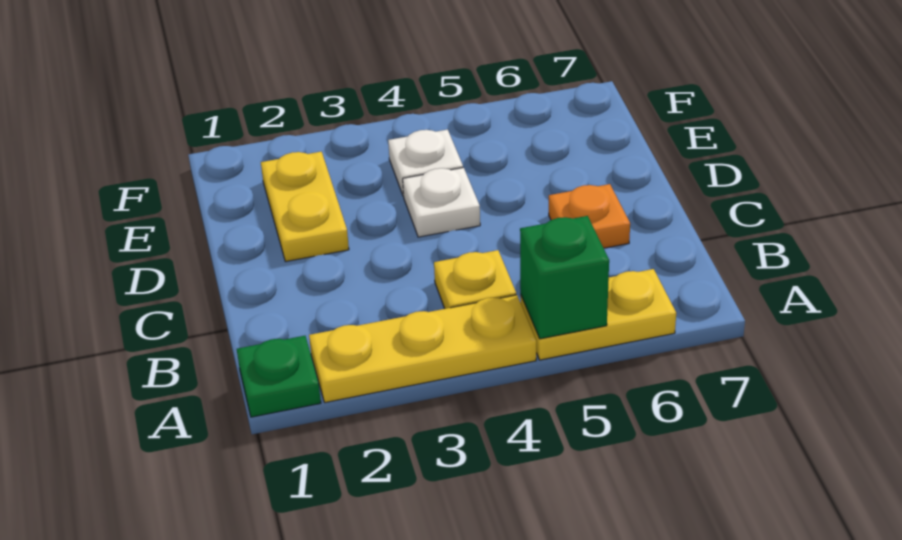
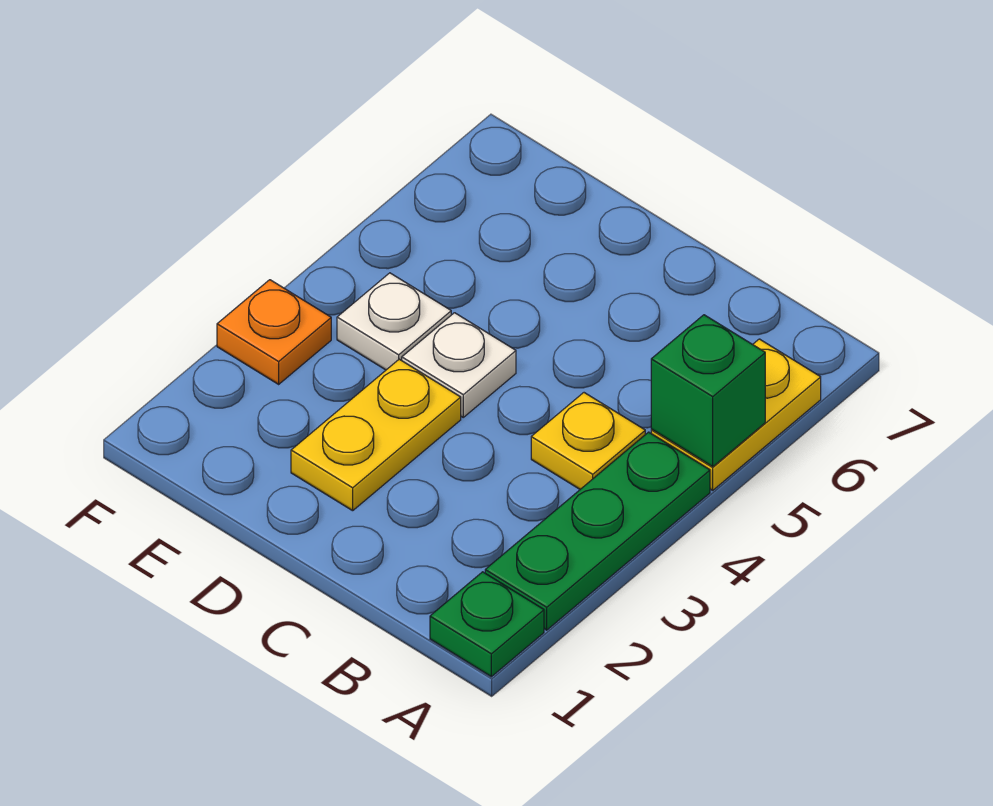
yellow 1x3 plate [309,295,536,403] -> green 1x3 plate [485,432,710,630]
orange 1x1 plate [549,184,630,248] -> orange 1x1 plate moved to [217,280,331,384]
yellow 1x2 plate [261,152,349,262] -> yellow 1x2 plate turned to [291,359,461,511]

